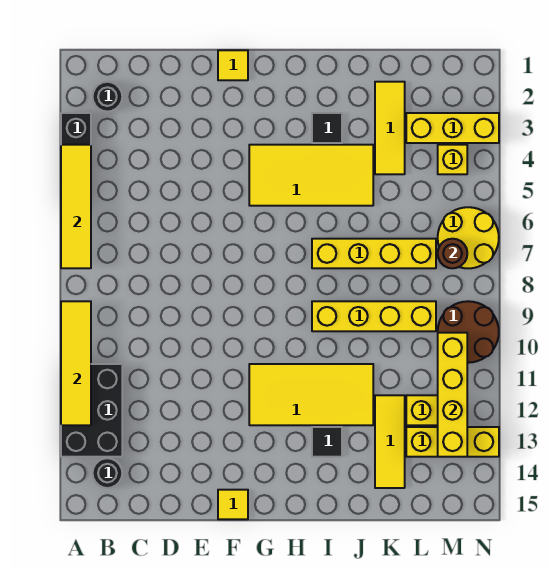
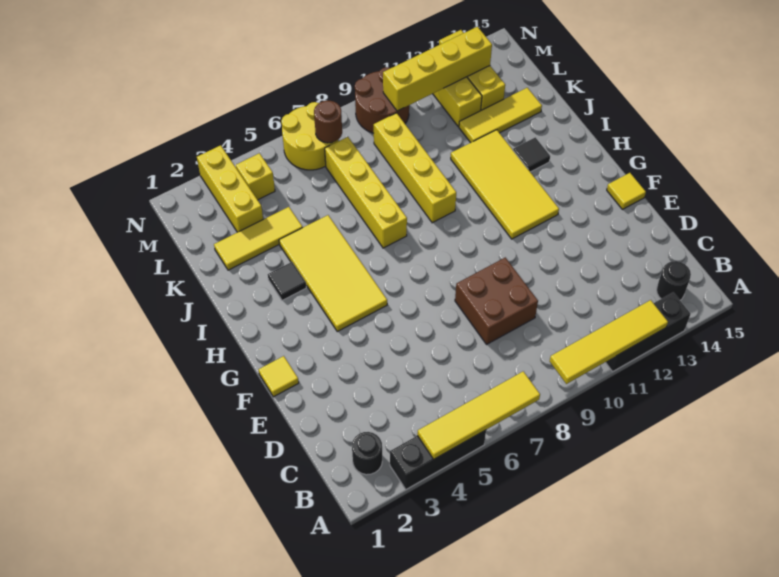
black 2x3 brick [61,364,122,457] -> black 1x3 brick [605,292,691,371]
none -> brown 2x2 brick [455,257,538,344]

